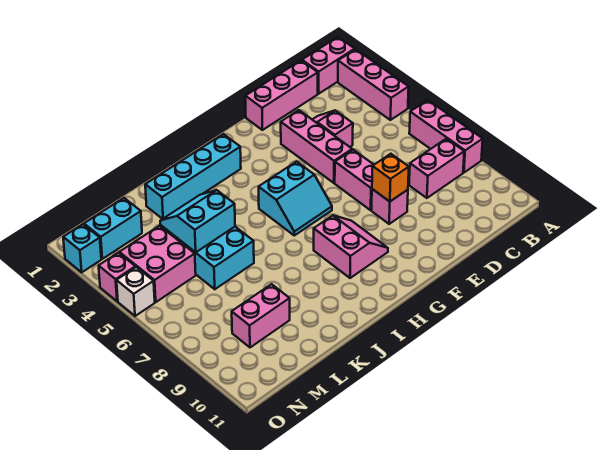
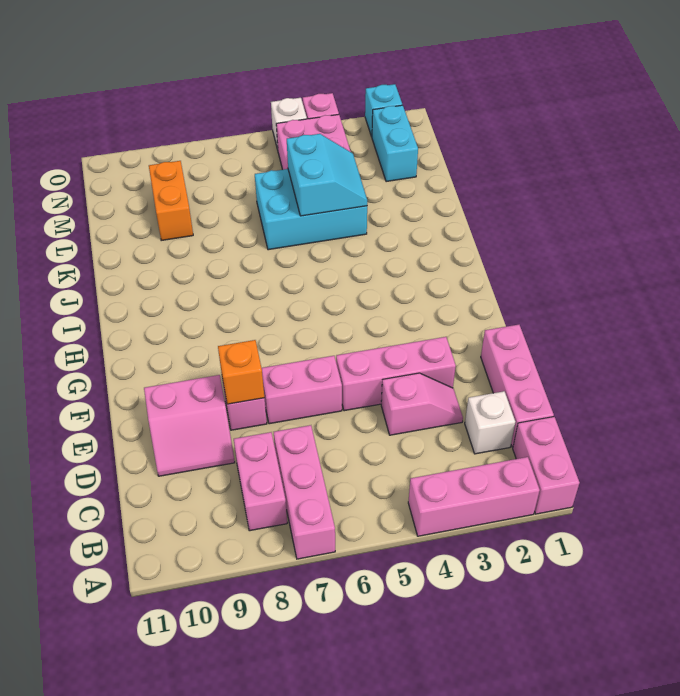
pink 1x3 brick [409,100,483,173] -> pink 1x3 brick turned to [274,425,335,559]
none -> white 1x1 brick [465,391,515,454]
cyan 2x2 slope [259,162,332,235] -> none
pink 2x2 slope [314,216,388,278] -> pink 2x2 slope moved to [144,375,235,476]
cyan 1x4 brick [145,134,241,219] -> none
pink 1x2 brick [232,284,290,347] -> orange 1x2 brick [149,161,193,241]

